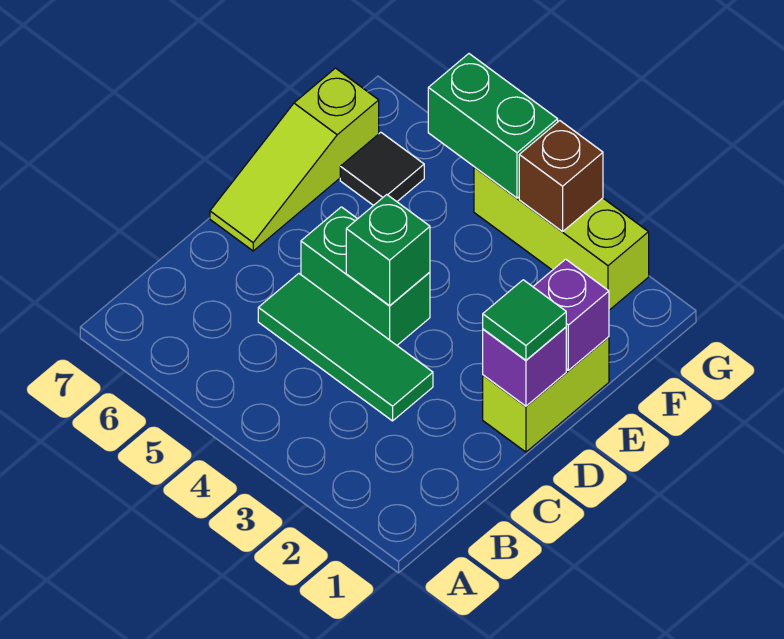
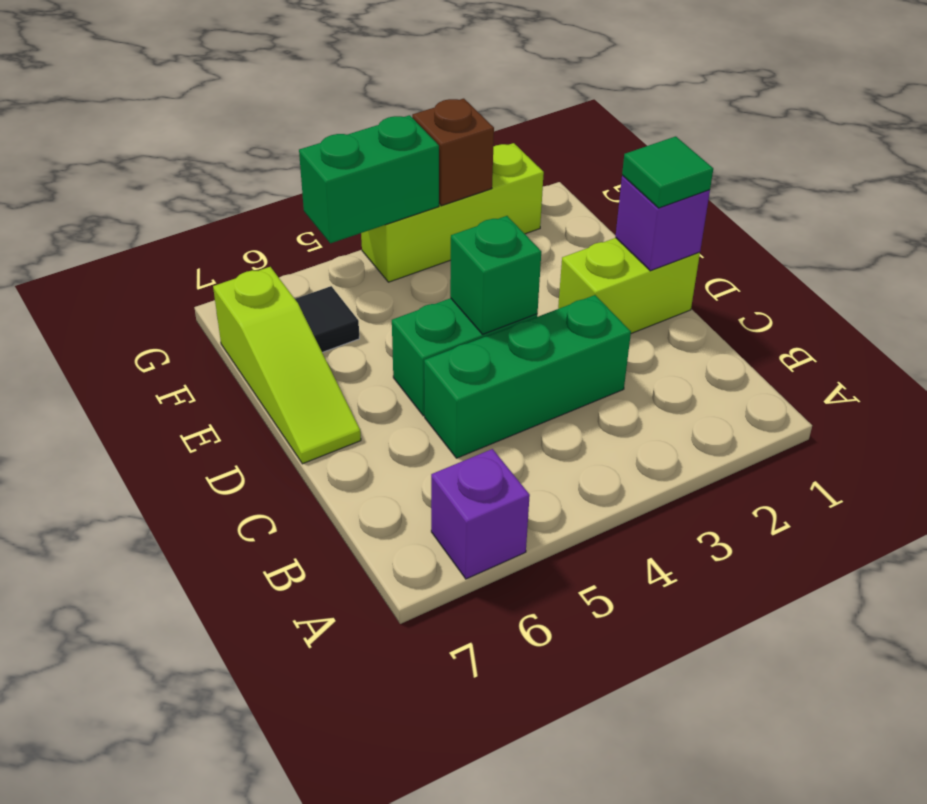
green 1x3 tile [258,274,433,421] -> green 1x3 brick [424,295,631,458]
lime 1x2 brick [483,337,609,452] -> lime 1x2 brick turned to [558,238,700,334]
purple 1x1 brick [533,259,609,370] -> purple 1x1 brick moved to [431,449,530,579]

